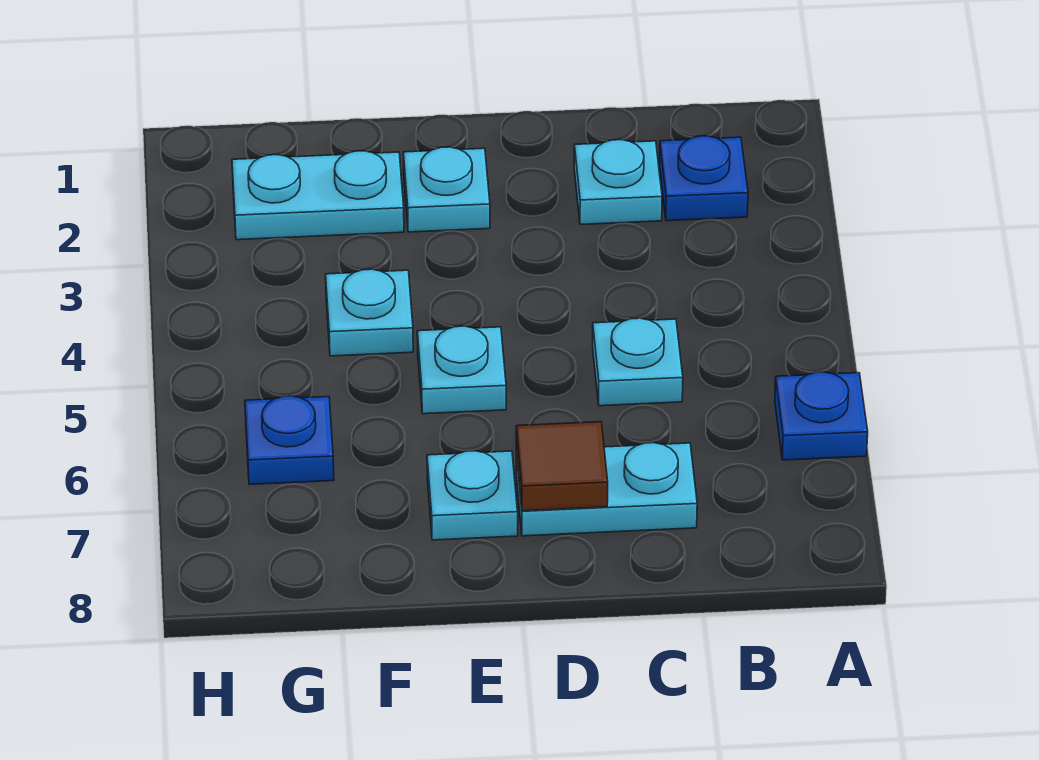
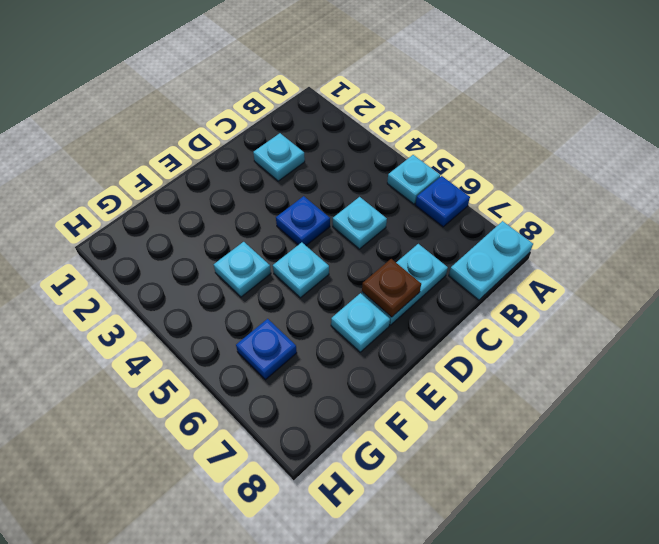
blue 1x1 plate [659,136,748,221] -> blue 1x1 plate moved to [276,196,330,246]
brown 1x1 tile [516,422,608,511] -> brown 1x1 plate [362,259,421,317]
cyan 1x1 plate [403,147,490,232] -> cyan 1x1 plate moved to [387,155,440,204]
cyan 1x2 plate [232,151,404,240] -> cyan 1x2 plate moved to [449,221,533,300]

